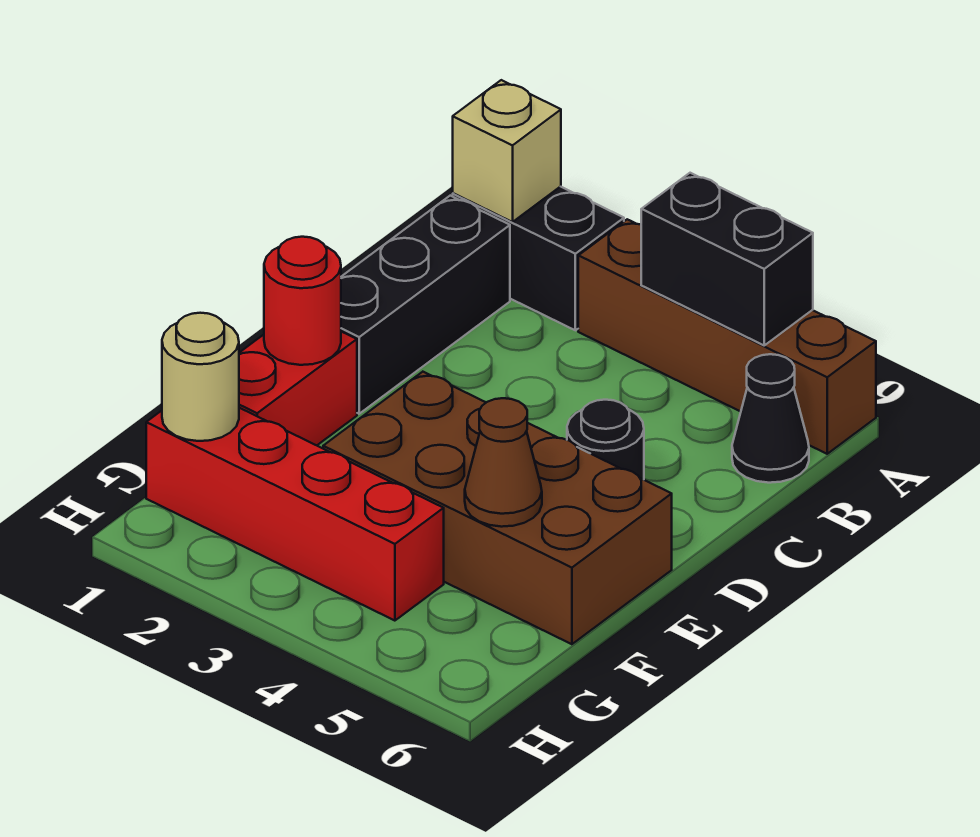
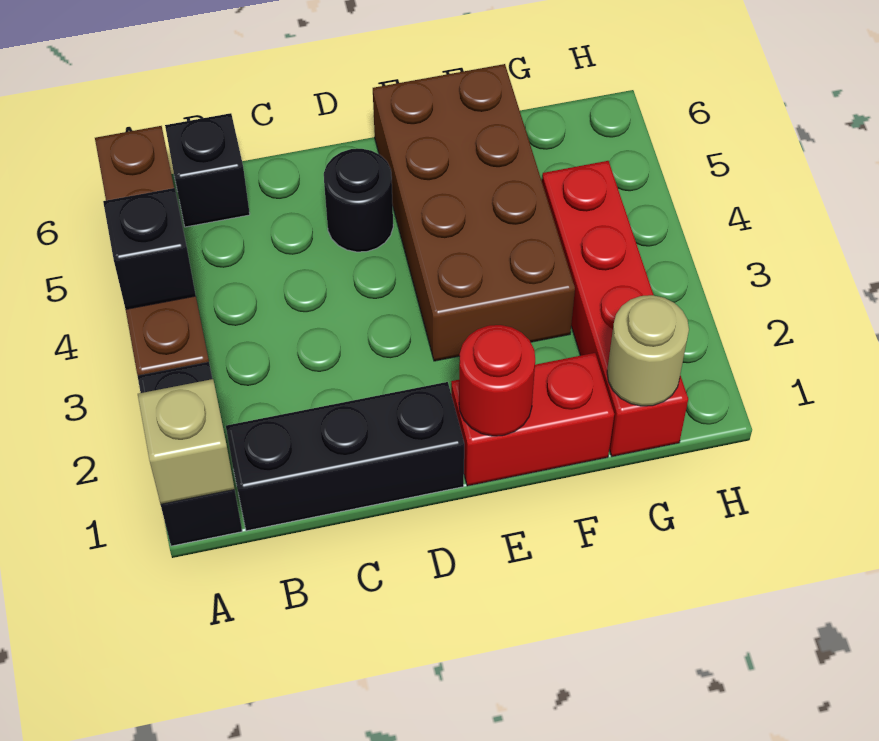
black 1x2 brick [641,173,813,345] -> black 1x1 brick [103,188,196,309]
black 1x1 cone [732,354,809,483] -> black 1x1 brick [165,113,250,227]
brown 1x1 cone [465,398,542,527] -> none

